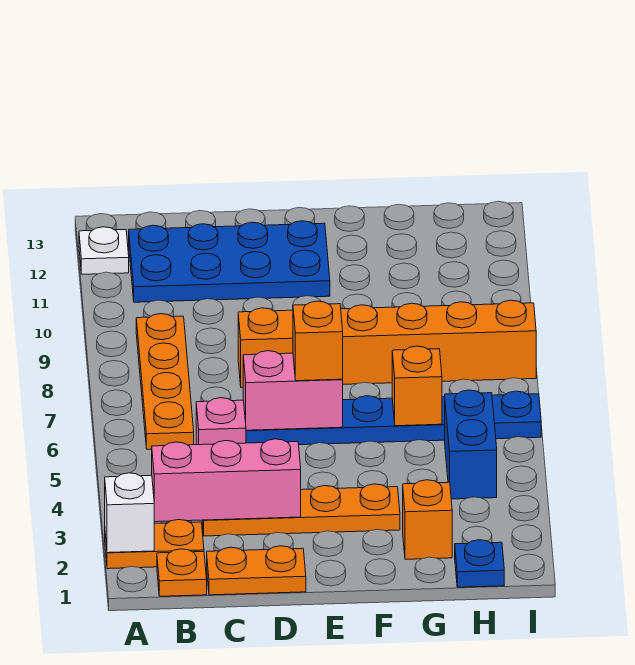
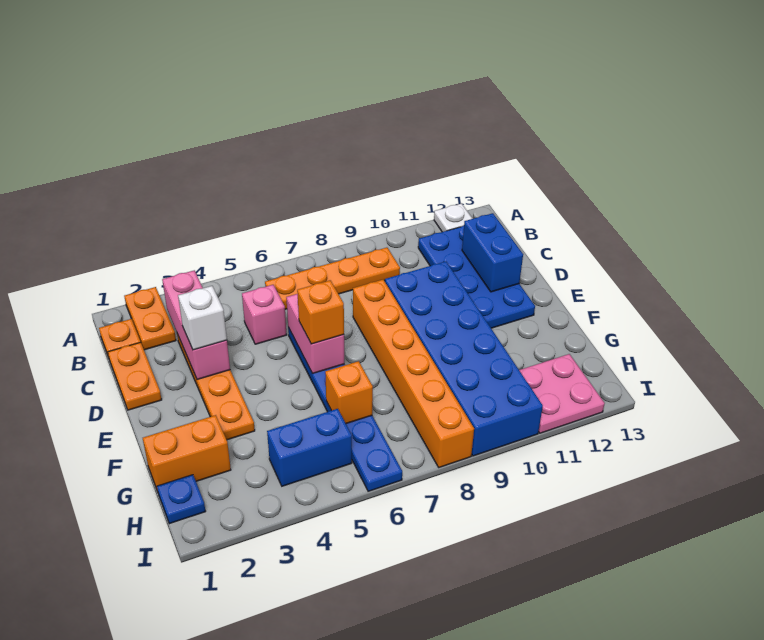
white 1x1 brick [105,473,154,553] -> white 1x1 brick moved to [178,286,227,350]
none -> blue 1x2 brick [462,213,523,292]
none -> blue 2x6 brick [385,262,543,456]
orange 1x1 brick [403,480,452,559] -> orange 1x2 brick [143,415,231,491]
none -> pink 2x2 plate [519,354,605,433]

